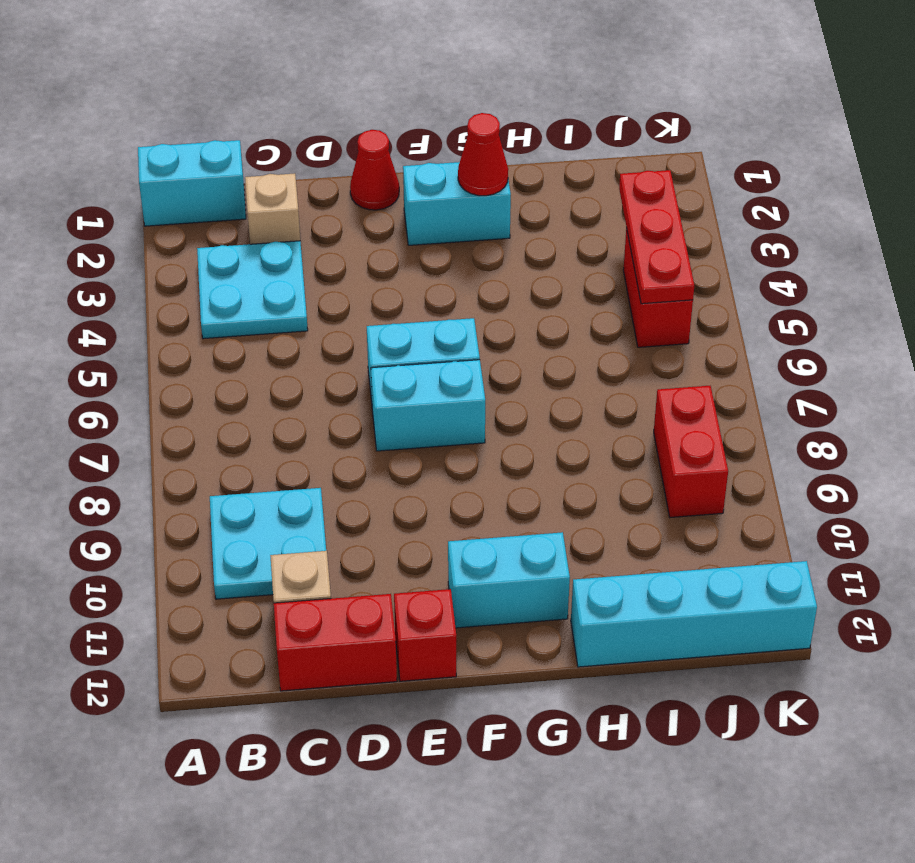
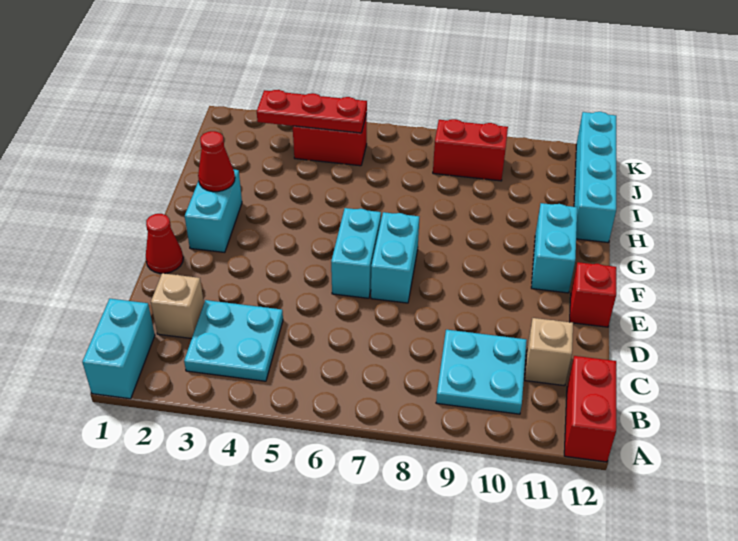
red 1x2 brick [274,594,397,691] -> red 1x2 brick moved to [564,356,616,462]

